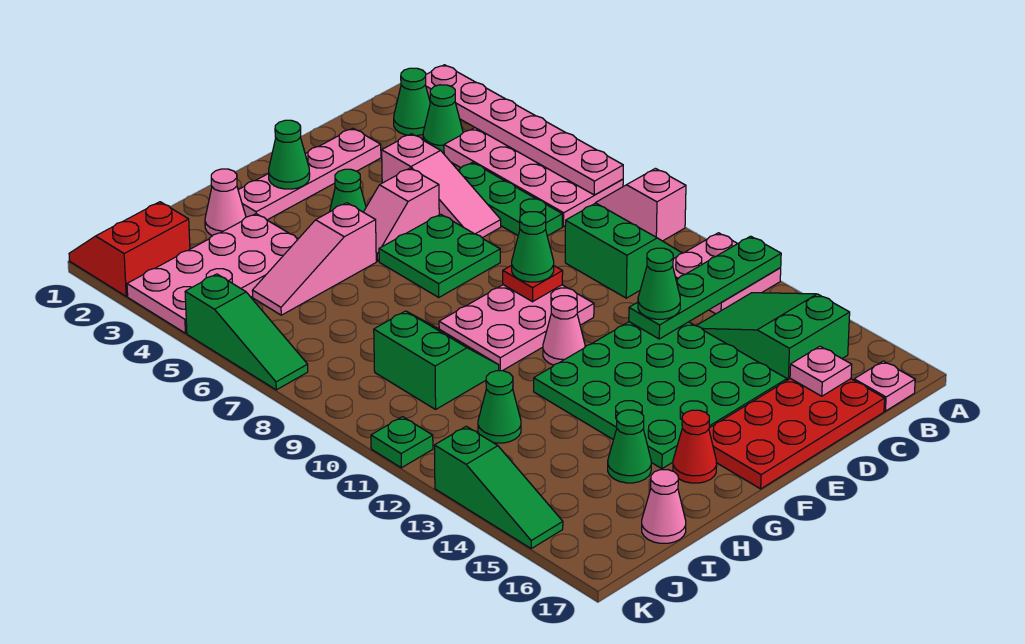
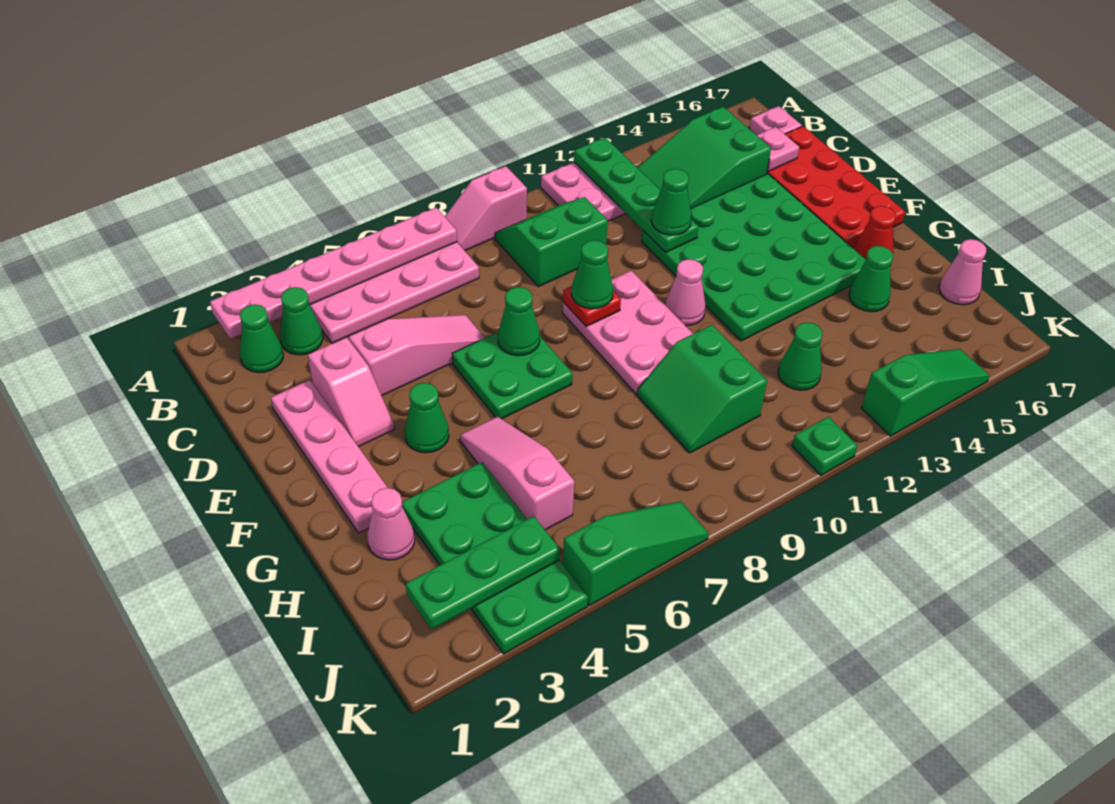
green 1x3 plate [458,163,562,236] -> green 1x3 plate moved to [406,516,560,630]
pink 1x2 slope [364,168,439,261] -> pink 1x2 slope moved to [308,337,394,447]
green 1x1 cone [269,120,310,189] -> green 1x1 cone moved to [498,287,540,356]
pink 1x3 slope [252,203,376,315] -> pink 1x3 slope turned to [460,417,574,530]
pink 2x4 plate [127,214,298,333] -> green 2x4 plate [402,462,588,654]
green 2x2 slope [374,311,499,409] -> green 2x2 slope turned to [637,325,767,453]
red 2x2 slope [69,202,190,296] -> none

